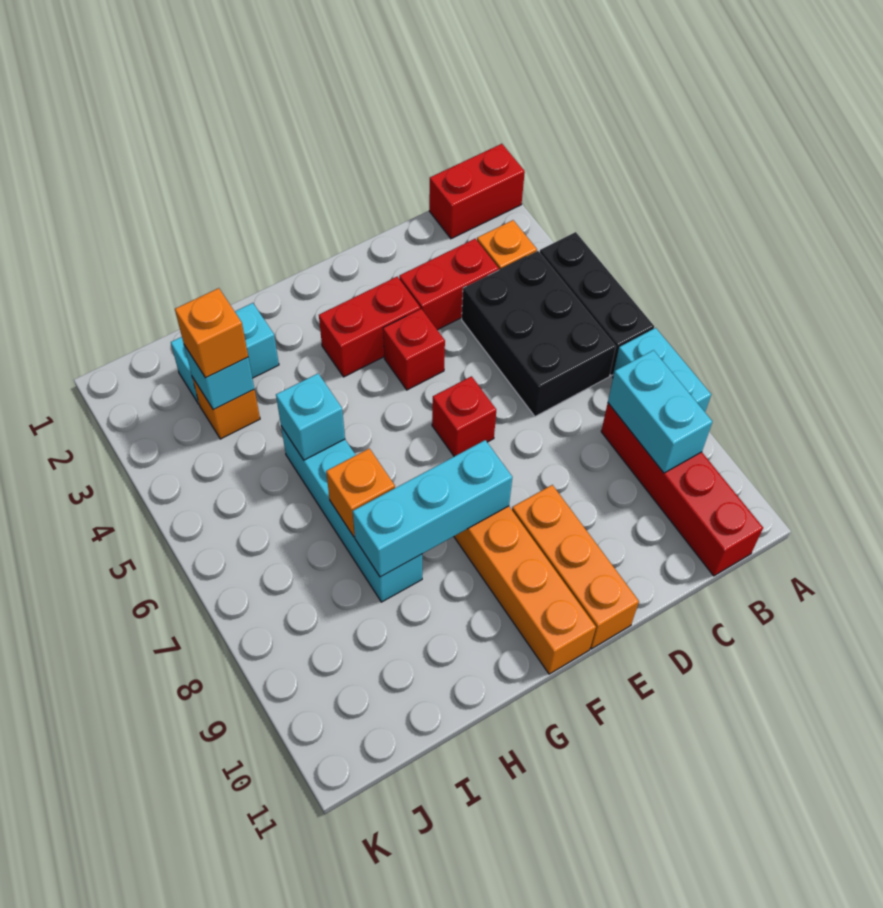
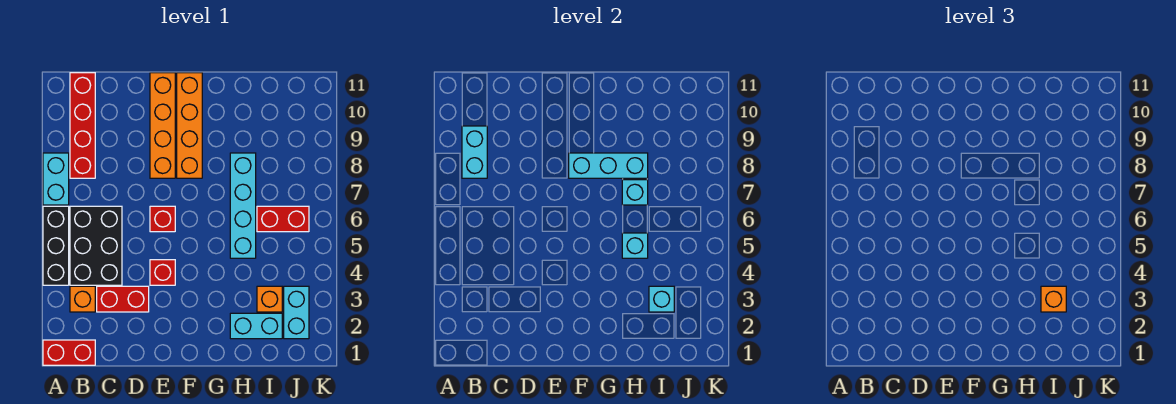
red 1x2 brick [319,277,420,377] -> red 1x2 brick moved to [257,206,309,232]
orange 1x3 brick [512,485,639,649] -> orange 1x4 brick [150,73,175,178]
orange 1x1 brick [326,448,395,537] -> cyan 1x1 brick [622,180,648,205]
none -> cyan 1x2 brick [284,286,309,339]

